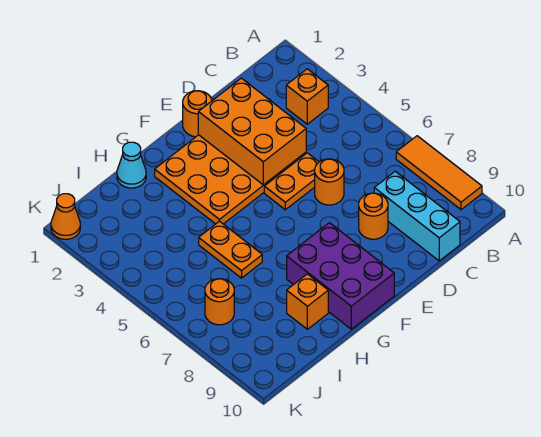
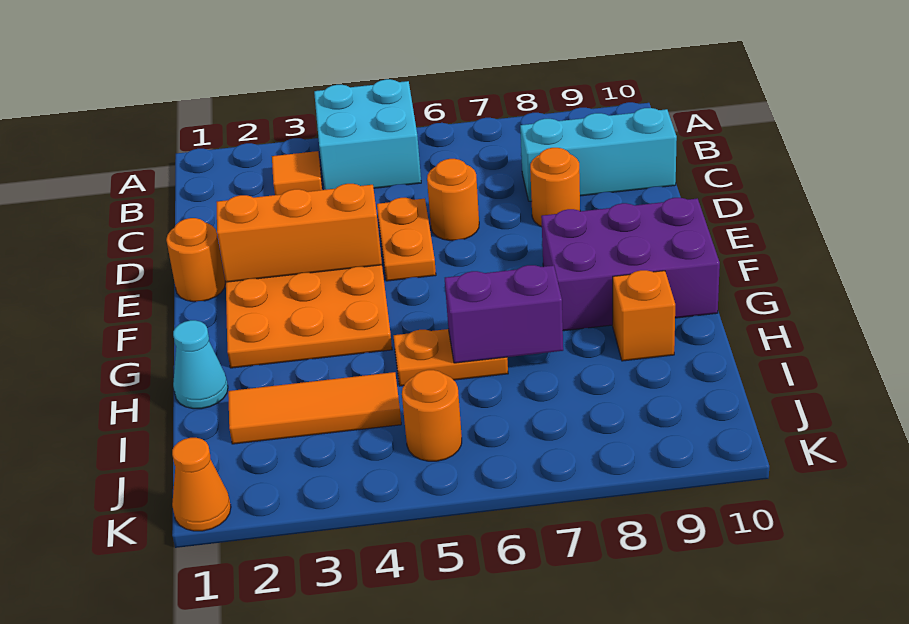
none -> cyan 2x2 brick [314,79,421,190]
orange 1x3 tile [396,136,482,210] -> orange 1x3 tile moved to [228,372,401,444]
orange 1x1 brick [286,69,328,124] -> orange 1x1 tile [272,151,322,195]
orange 2x3 brick [198,78,306,185] -> orange 1x3 brick [217,184,382,282]
none -> purple 1x2 brick [445,265,563,363]
orange 1x1 round brick [205,279,234,325] -> orange 1x1 round brick moved to [402,370,462,461]

